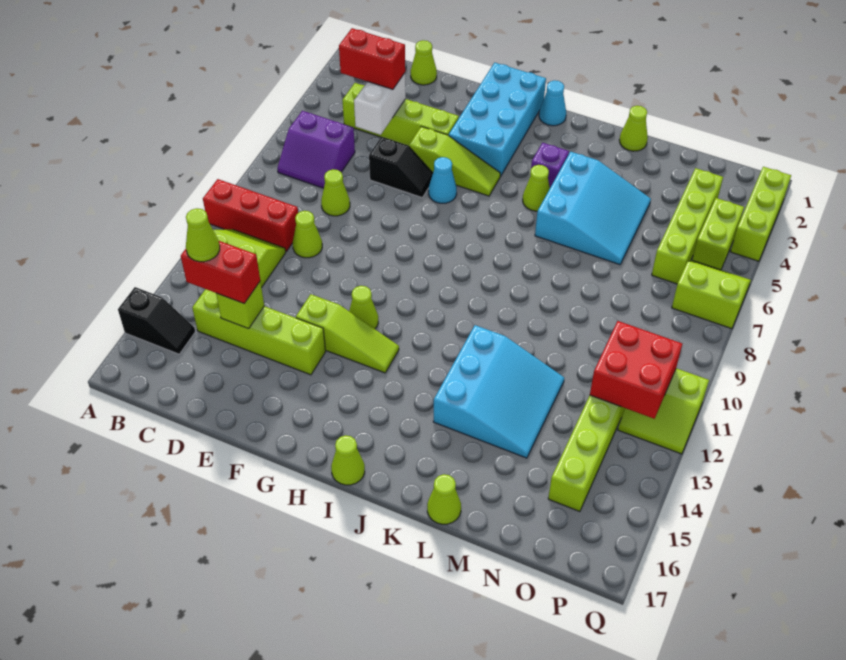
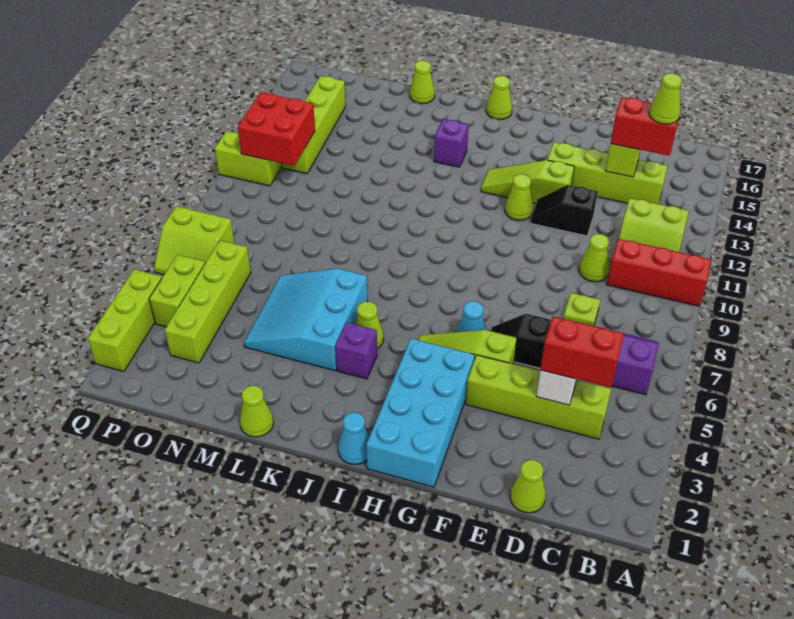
black 1x2 slope [118,287,195,354] -> black 1x2 slope moved to [530,185,598,236]
lime 1x1 cone [321,169,350,216] -> lime 1x1 plate [563,293,600,326]
none -> purple 1x1 brick [434,119,469,167]
cyan 3x3 slope [433,325,564,458] -> none

